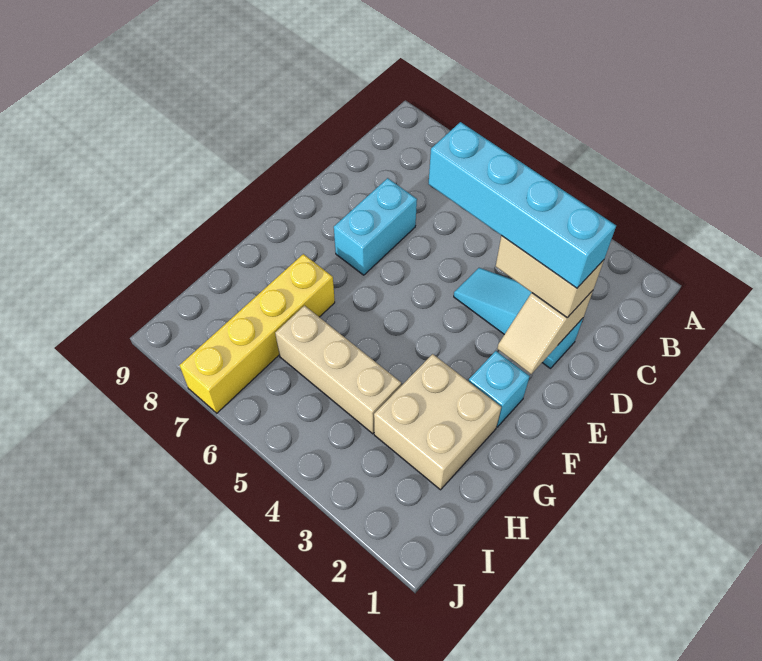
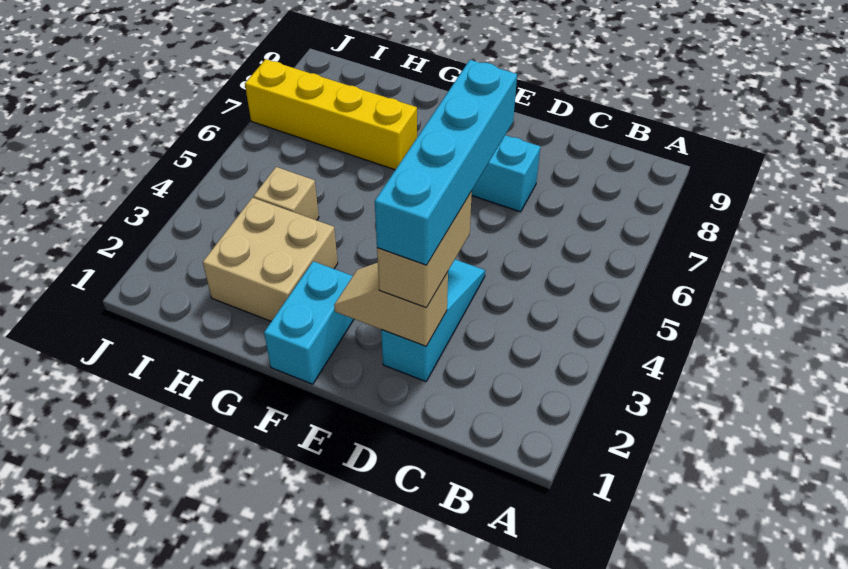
cyan 1x1 brick [469,351,530,427] -> cyan 1x2 brick [264,261,354,384]
tan 1x3 brick [275,306,401,434] -> tan 1x1 brick [254,167,319,220]

